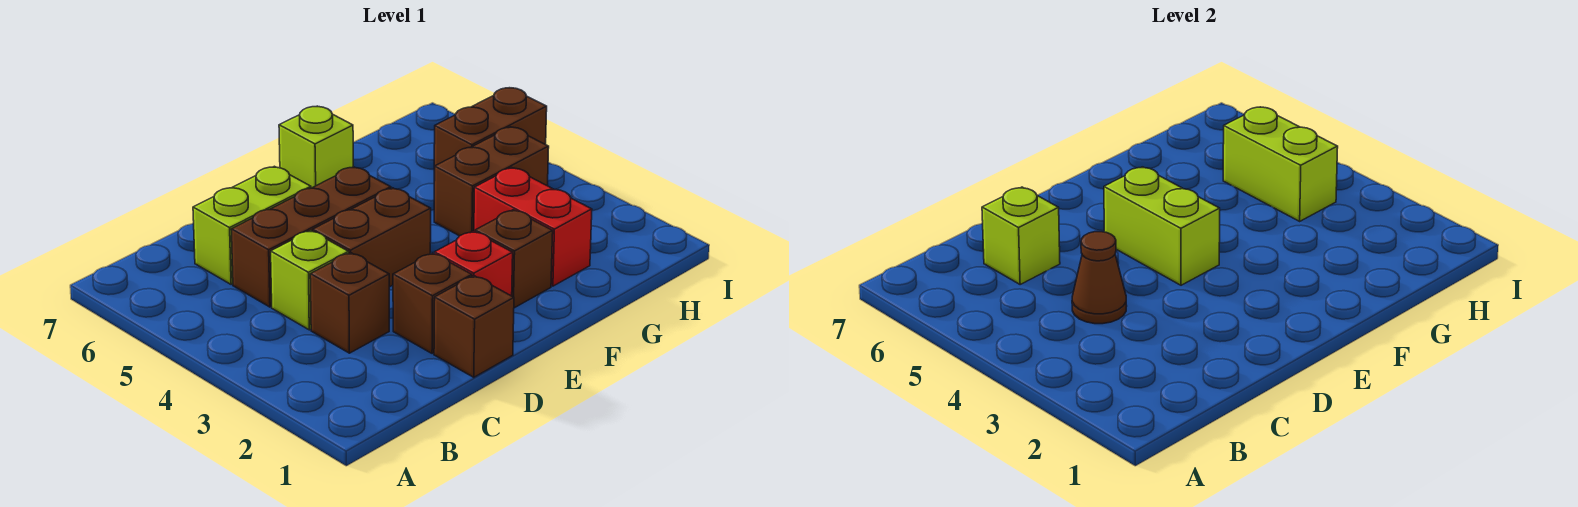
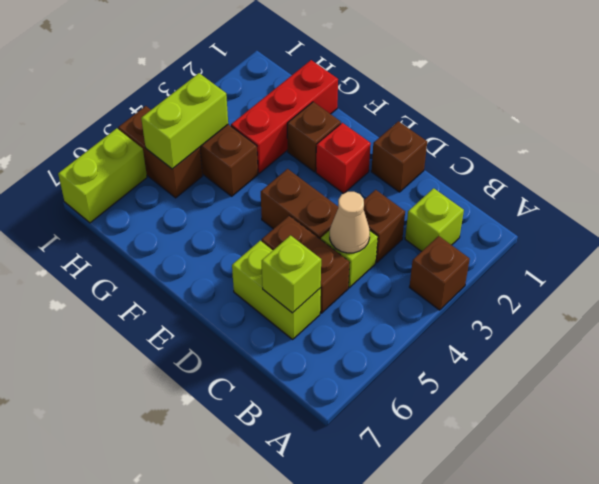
brown 1x1 cone [1072,232,1127,324] -> tan 1x1 cone [330,192,370,253]
brown 1x3 brick [231,167,391,307] -> brown 1x2 brick [262,216,350,313]
brown 1x1 brick [393,253,472,354] -> brown 1x1 brick moved to [410,236,470,310]
lime 1x2 brick [1104,167,1220,285] -> lime 1x2 brick moved to [58,128,147,223]
lime 1x1 brick [279,106,353,188] -> lime 1x1 brick moved to [405,188,464,251]
red 1x2 brick [474,168,592,286] -> red 1x3 brick [231,60,338,173]

